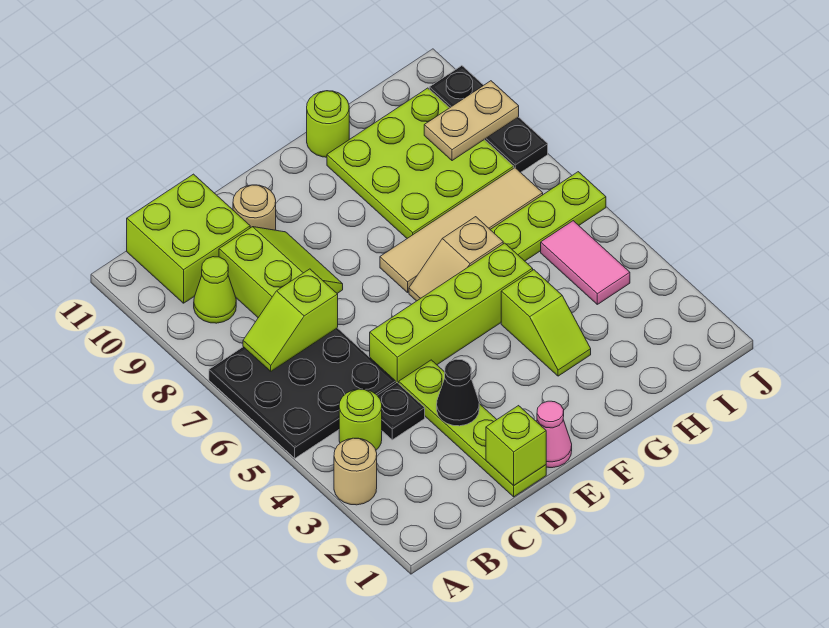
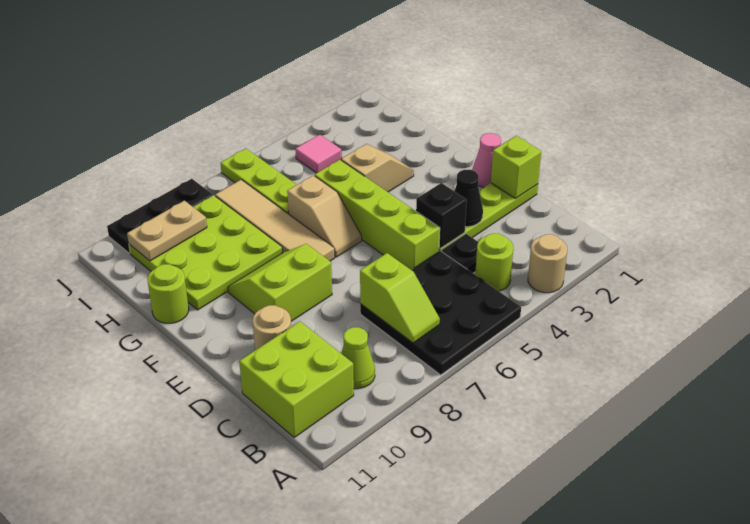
lime 2x2 slope [219,227,343,318] -> lime 2x2 slope moved to [228,244,332,321]
none -> black 1x1 brick [416,183,467,248]
lime 1x2 slope [501,270,591,376] -> tan 1x2 slope [341,144,414,192]
pink 1x2 tile [541,221,630,304] -> pink 1x1 tile [295,135,342,173]
tan 1x2 plate [424,81,519,161] -> tan 1x2 plate turned to [127,201,207,261]

